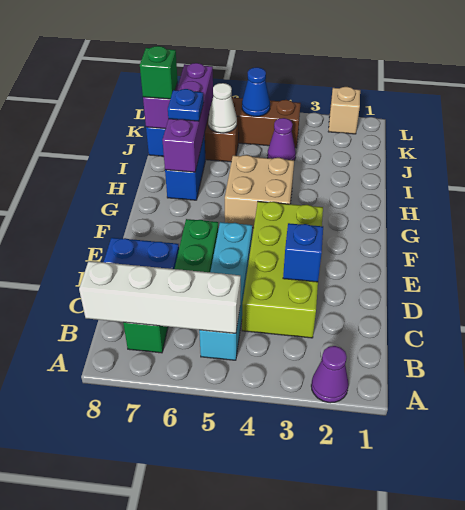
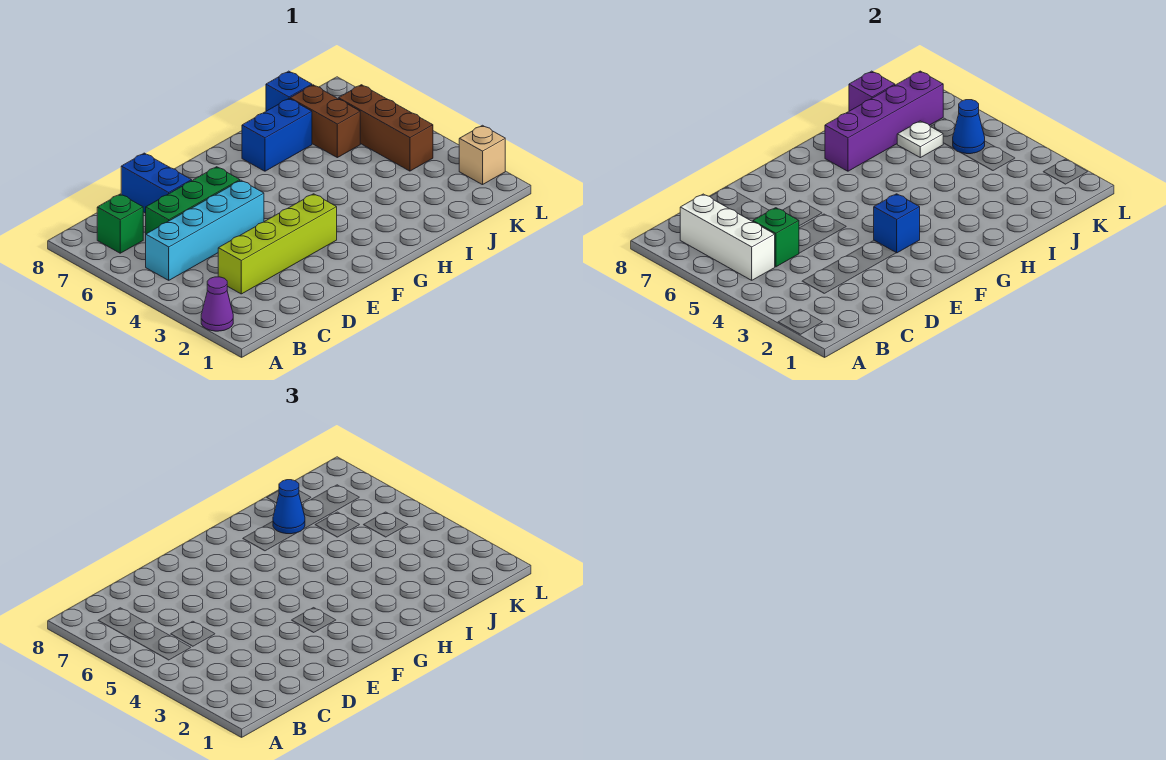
white 1x4 brick [79,261,241,333] -> white 1x3 brick [680,194,775,280]
lime 2x4 brick [242,202,323,338] -> lime 1x4 brick [218,194,337,294]
blue 1x1 brick [283,223,323,282] -> blue 1x1 brick moved to [874,194,920,253]
tan 2x2 brick [225,155,294,228] -> none
blue 1x1 plate [168,89,204,121] -> blue 1x1 cone [273,480,305,534]
purple 1x1 cone [267,118,296,160] -> none
white 1x1 cone [208,83,237,133] -> white 1x1 plate [897,121,943,158]
green 1x1 brick [140,46,178,99] -> green 1x1 brick moved to [753,208,799,267]

